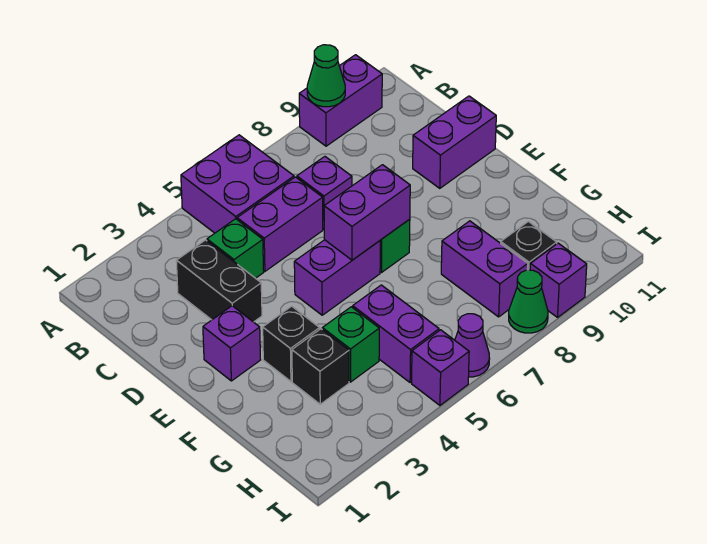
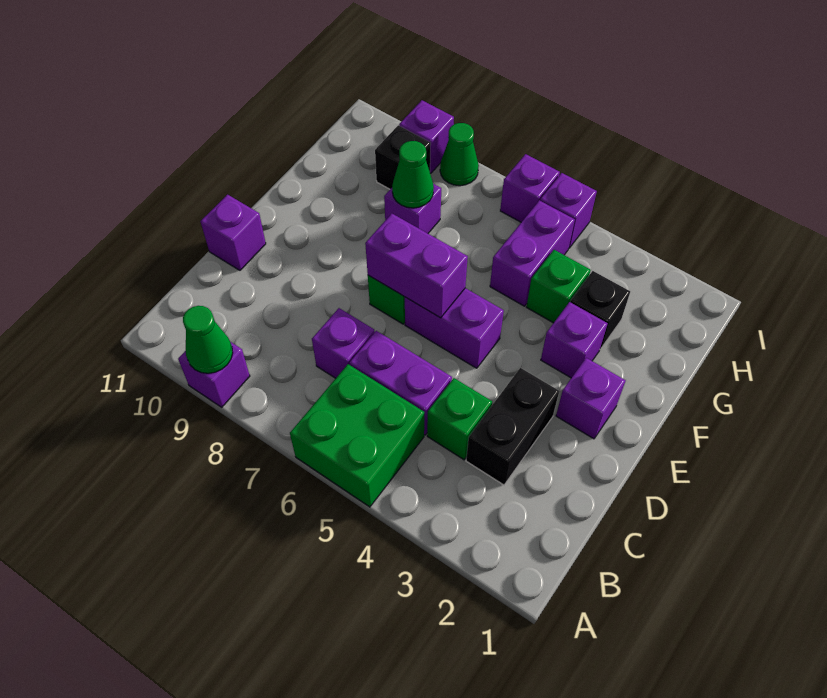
purple 2x2 brick [181,135,294,233] -> green 2x2 brick [290,364,424,507]
purple 1x2 brick [299,55,382,146] -> purple 1x1 brick [178,342,250,407]
purple 1x2 brick [413,96,496,188] -> purple 1x1 brick [200,195,266,270]
black 1x1 brick [263,306,320,381] -> purple 1x1 brick [541,302,608,378]
purple 1x2 brick [441,221,528,317] -> purple 1x1 brick [384,184,441,233]
none -> green 1x1 cone [392,141,434,208]
purple 1x1 cone [455,314,490,377] -> purple 1x1 brick [500,154,560,222]

